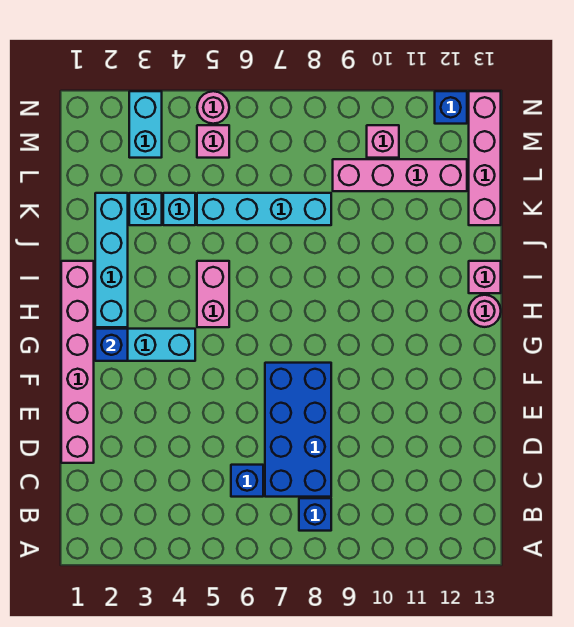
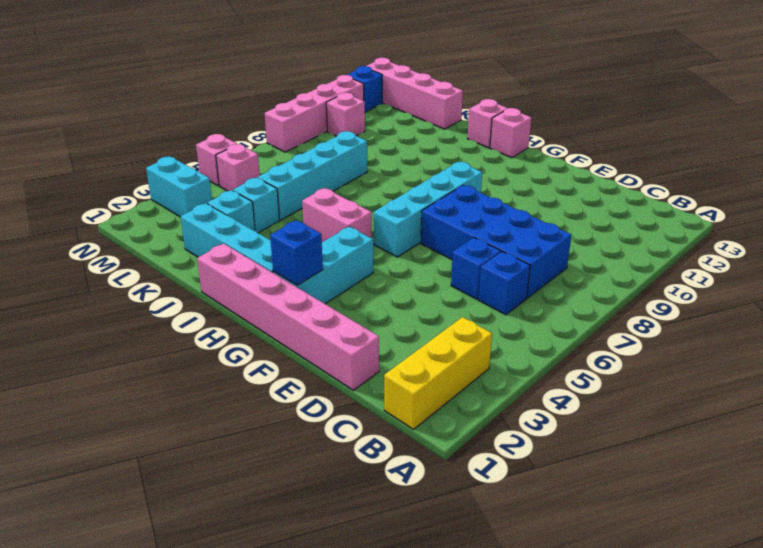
none -> yellow 1x3 brick [384,317,492,429]
blue 1x1 brick [299,498,331,531] -> blue 1x1 brick moved to [451,238,501,299]
none -> cyan 1x4 brick [374,162,482,257]
pink 1x1 round brick [469,295,501,327] -> pink 1x1 brick [490,108,531,158]
pink 1x4 brick [333,159,467,191] -> pink 1x4 brick moved to [265,75,364,152]
pink 1x1 round brick [197,91,229,124] -> pink 1x1 brick [196,134,237,186]

